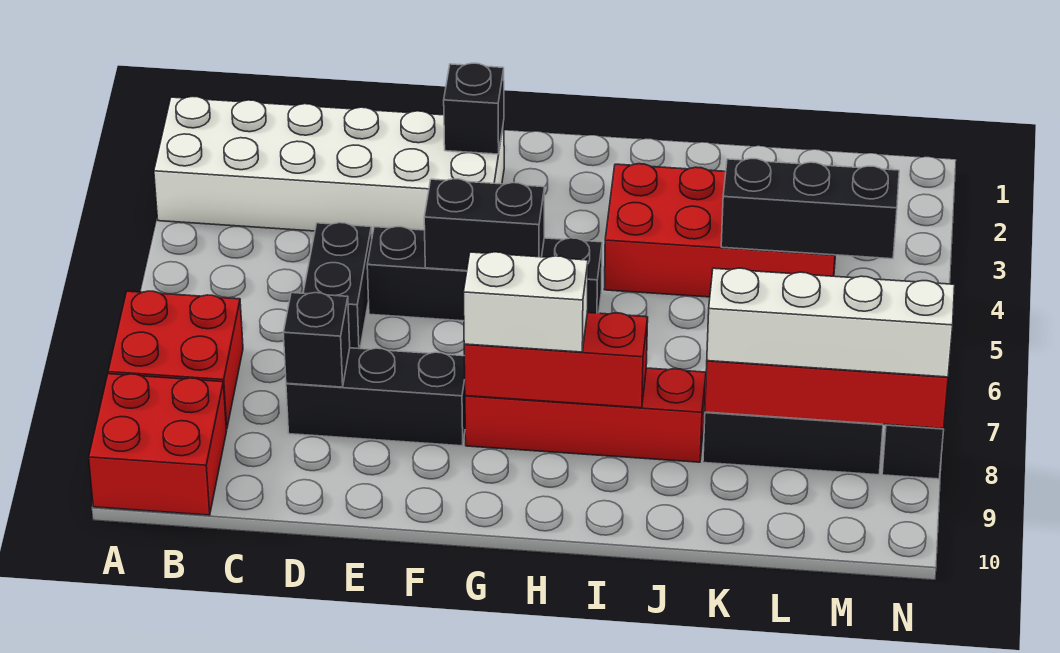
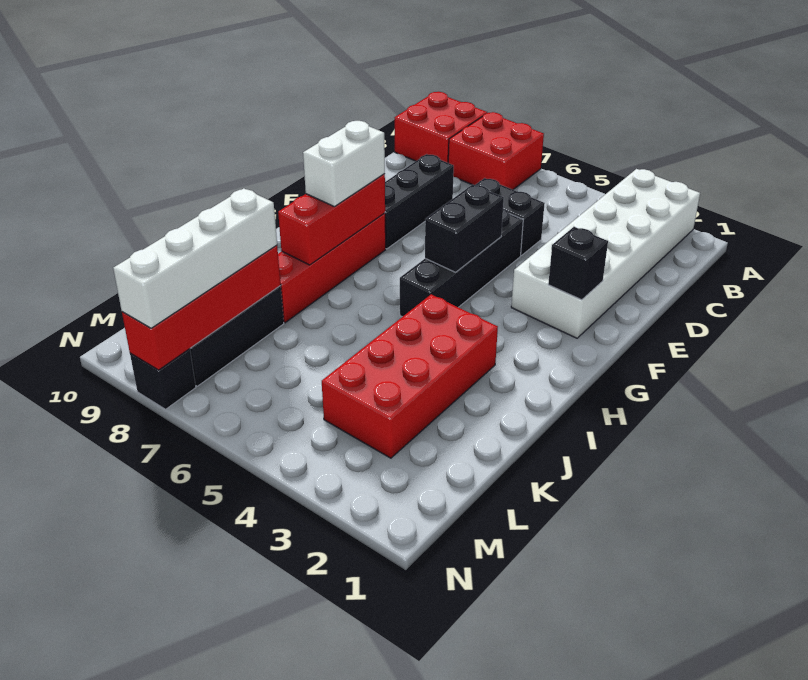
black 1x1 brick [283,293,350,387] -> none
black 1x3 brick [721,159,899,259] -> none

